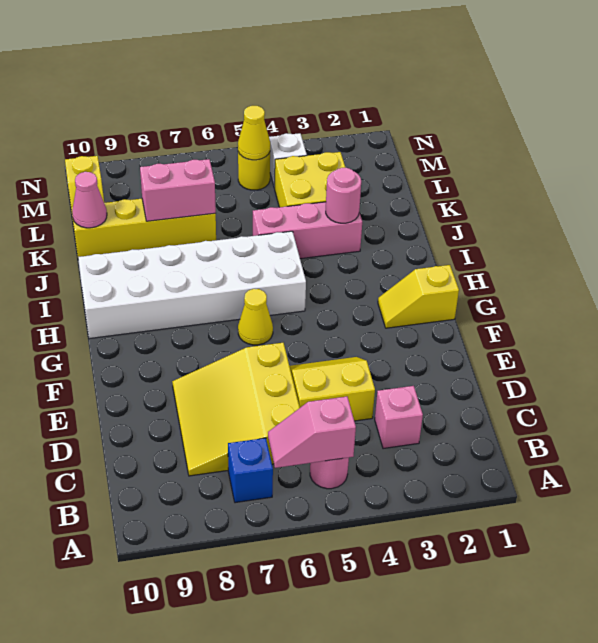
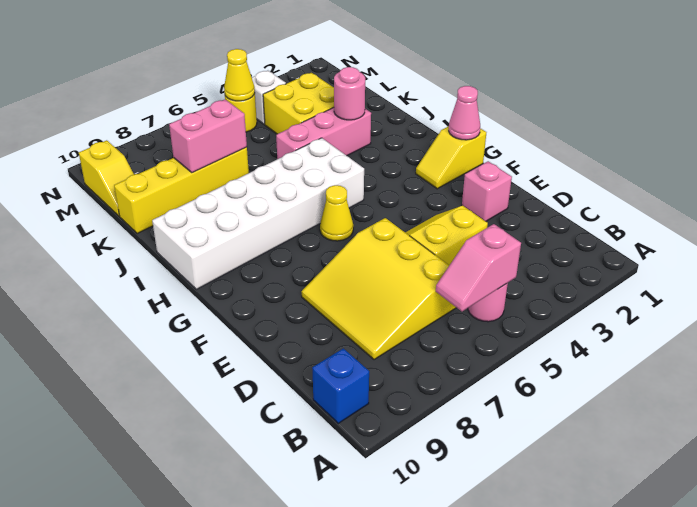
blue 1x1 brick [228,438,273,503] -> blue 1x1 brick moved to [312,348,369,423]
pink 1x1 brick [375,386,423,449] -> pink 1x1 brick moved to [462,161,512,221]
pink 1x1 cone [72,172,107,228] -> pink 1x1 cone moved to [449,86,480,140]

